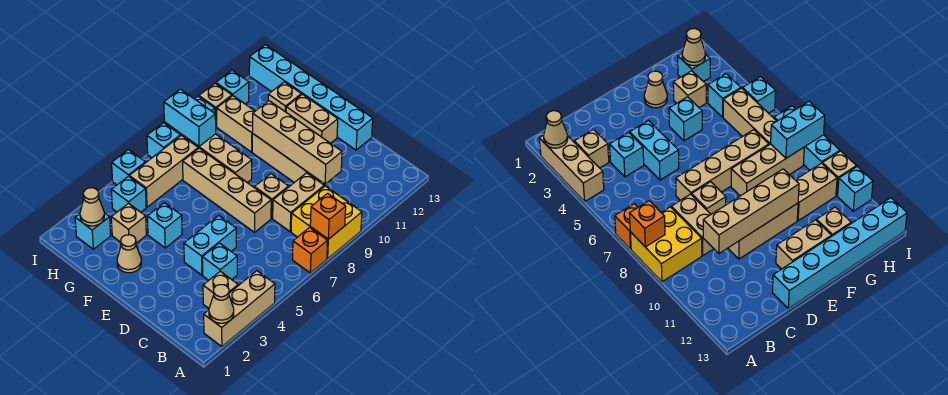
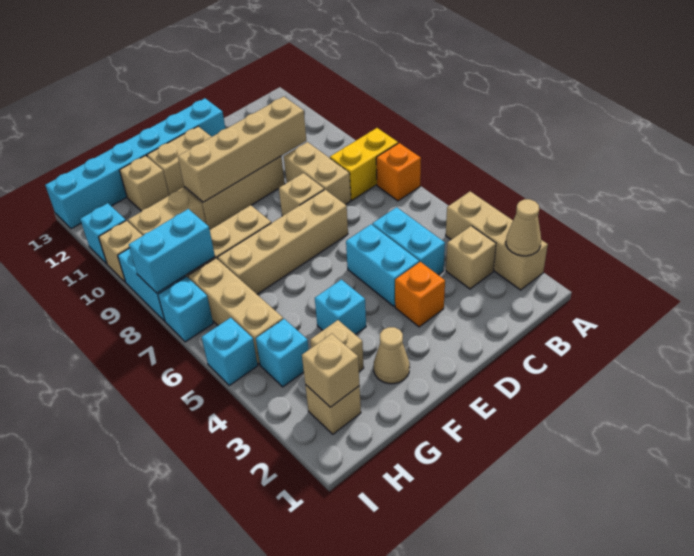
yellow 2x2 brick [291,186,362,259] -> yellow 1x2 brick [330,128,398,200]
orange 1x1 brick [310,193,346,239] -> orange 1x1 brick moved to [395,262,445,327]
cyan 1x1 brick [202,243,237,280] -> cyan 1x2 brick [372,207,445,275]
cyan 1x1 brick [75,213,111,249] -> tan 1x1 brick [305,385,361,434]
tan 1x1 cone [80,188,104,226] -> tan 1x1 brick [302,334,360,407]

